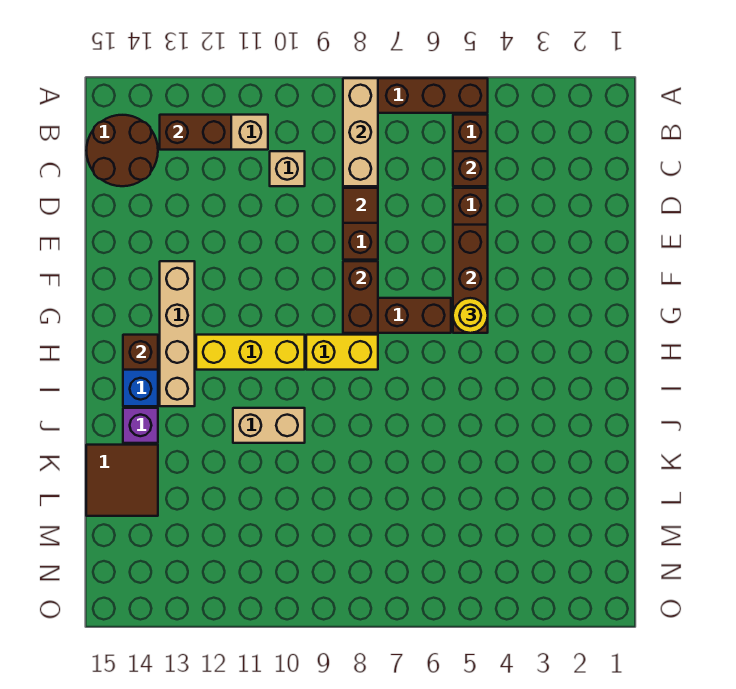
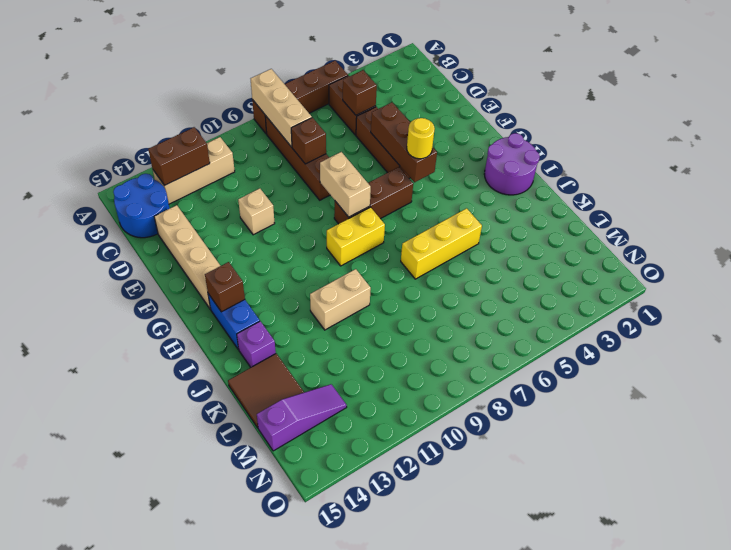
brown 2x2 round brick [86,115,158,186] -> blue 2x2 round brick [113,174,170,238]
tan 1x1 brick [270,151,305,186] -> tan 1x1 brick moved to [238,188,275,235]
brown 1x1 tile [343,188,378,223] -> brown 1x1 brick [291,118,326,164]
brown 1x2 brick [343,261,378,333] -> tan 1x2 brick [320,152,371,217]
tan 1x4 brick [160,261,195,406] -> tan 1x4 brick moved to [154,205,220,309]
none -> purple 2x2 round brick [484,133,540,195]
yellow 1x3 brick [196,335,305,370] -> yellow 1x3 brick moved to [401,208,482,279]
none -> purple 1x3 slope [257,384,347,451]

